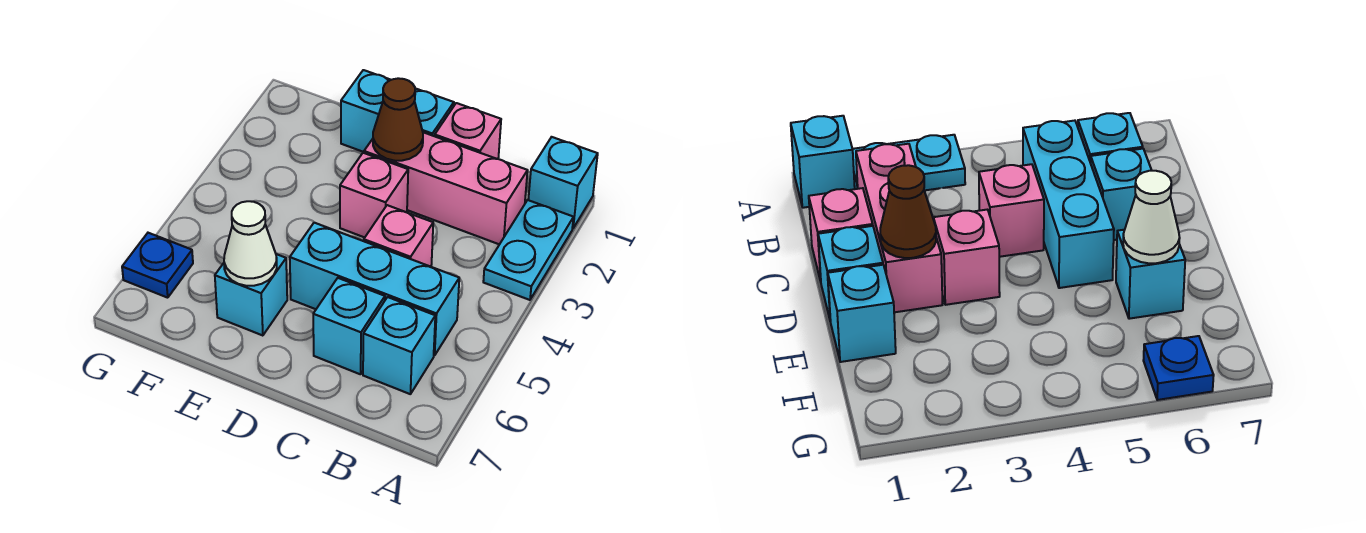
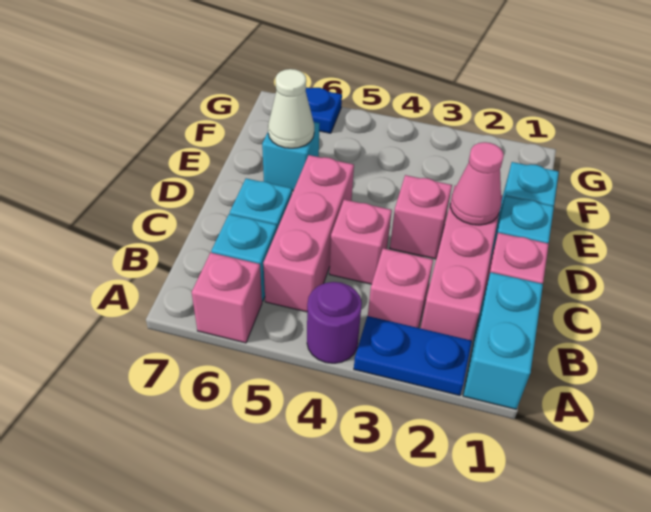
cyan 1x1 brick [528,137,598,229] -> cyan 1x2 brick [463,272,543,409]
cyan 1x2 plate [483,200,574,300] -> blue 1x2 plate [354,316,472,395]
none -> purple 1x1 round brick [307,282,362,363]
none -> pink 1x1 brick [192,253,262,343]
none -> pink 1x1 brick [368,248,433,328]
cyan 1x3 brick [290,223,459,356] -> pink 1x3 brick [263,155,354,312]
brown 1x1 cone [373,78,423,161] -> pink 1x1 cone [450,142,504,225]

